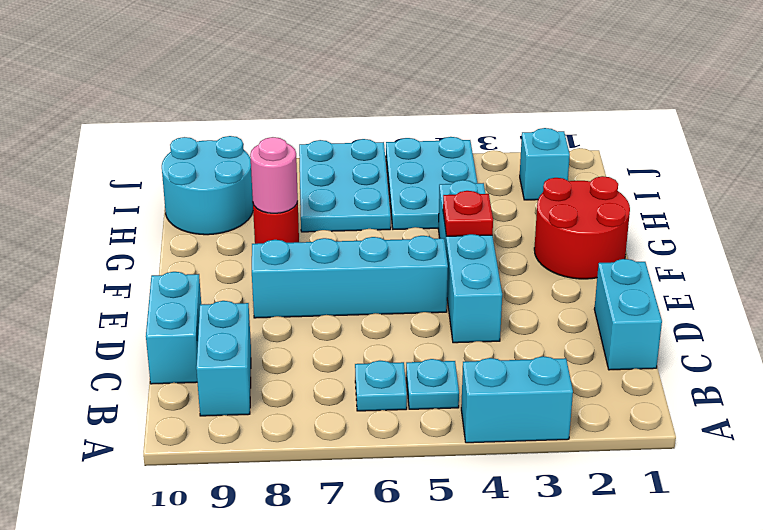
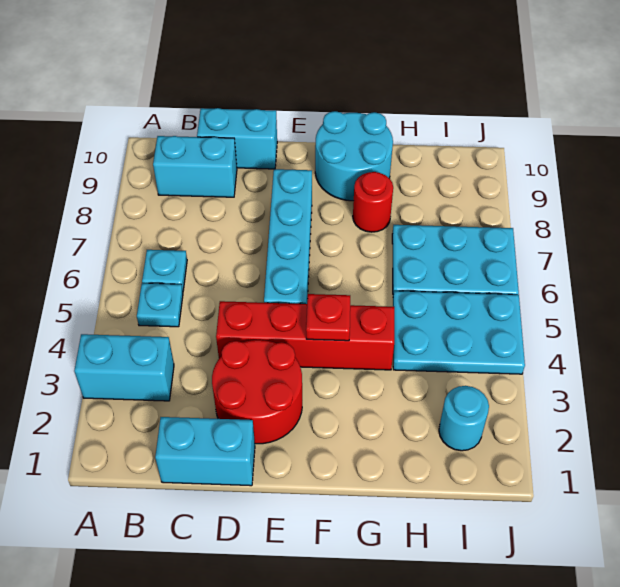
cyan 1x2 brick [461,356,573,443] -> cyan 1x2 brick turned to [74,334,174,401]
cyan 1x4 brick [438,180,502,343] -> red 1x4 brick [216,301,394,370]
red 2x2 round brick [534,176,630,279] -> red 2x2 round brick moved to [212,340,302,444]
pink 1x1 round brick [250,137,298,213] -> none
cyan 2x2 round brick [162,136,253,235] -> cyan 2x2 round brick moved to [315,111,393,201]
cyan 1x1 brick [520,128,570,200] -> cyan 1x1 round brick [439,386,489,451]

